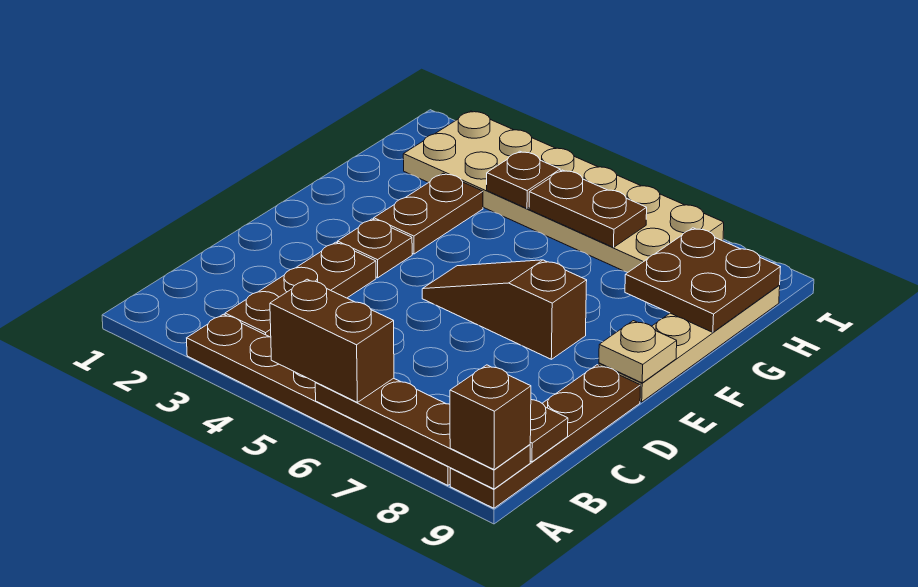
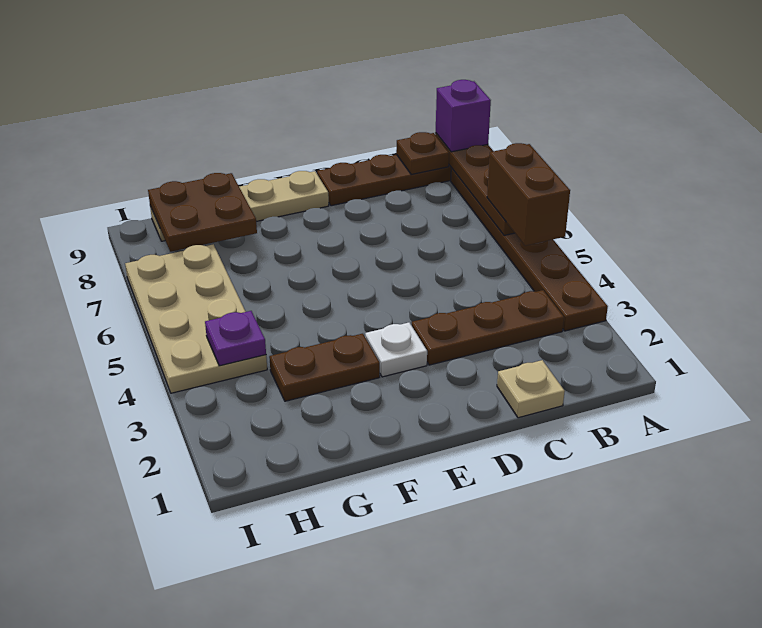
brown 1x1 brick [450,365,531,470] -> purple 1x1 brick [436,80,491,152]
brown 1x1 plate [337,219,412,278] -> white 1x1 plate [365,322,427,377]
brown 1x3 slope [422,260,587,359] -> none
tan 1x1 plate [599,321,677,383] -> tan 1x1 plate moved to [497,360,565,418]
tan 2x6 plate [403,111,724,272] -> tan 2x4 plate [125,244,267,393]
brown 1x1 plate [487,151,560,208] -> purple 1x1 plate [205,311,266,366]
brown 1x2 plate [529,170,647,247] -> none

